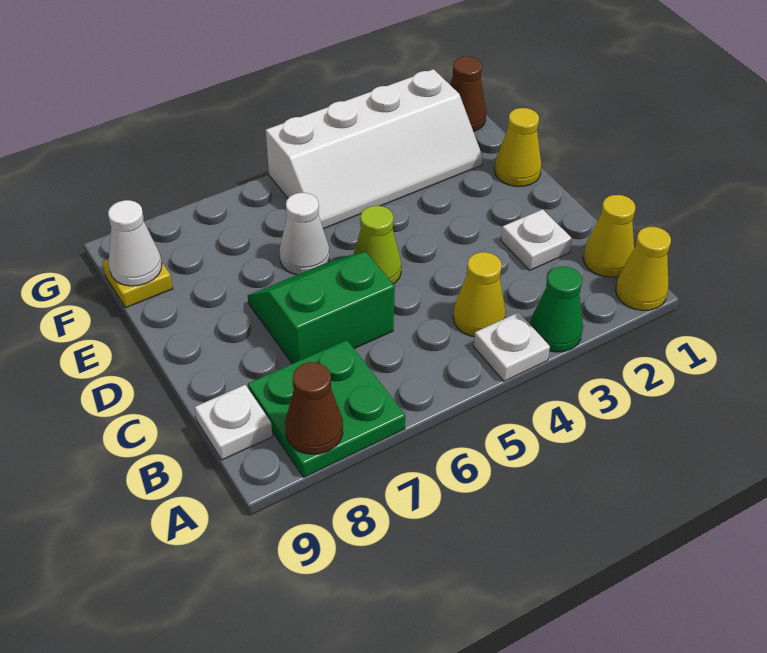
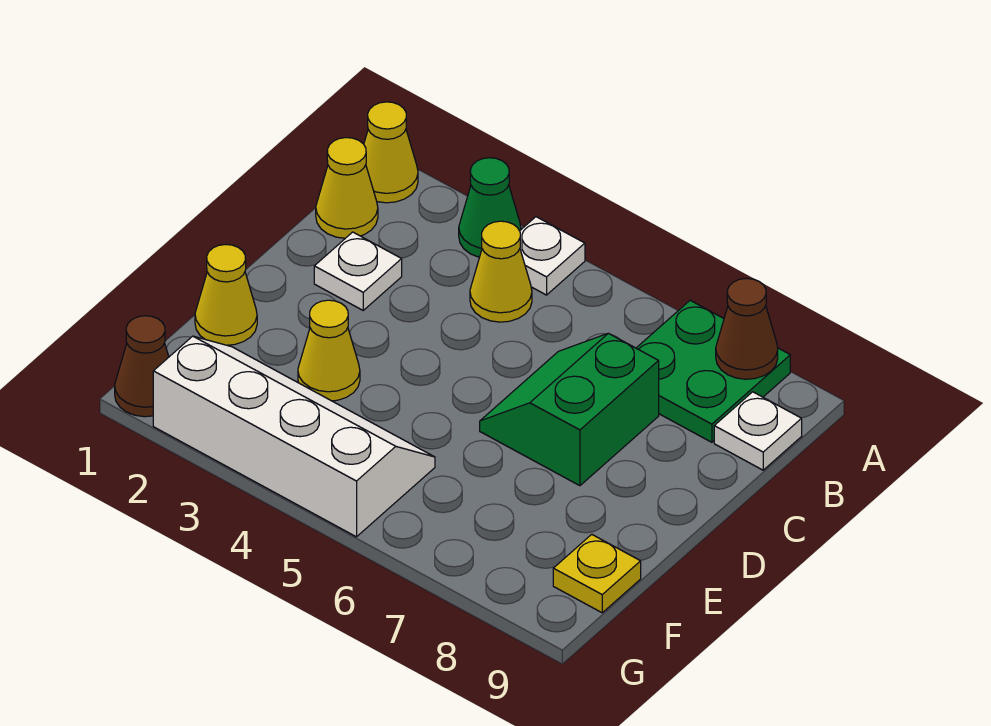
green 2x2 slope [248,252,395,364] -> green 2x2 slope turned to [480,333,659,486]
lime 1x1 cone [353,206,401,284] -> none
none -> yellow 1x1 cone [298,300,360,401]
white 1x1 cone [280,193,329,275] -> none
white 1x1 cone [108,200,162,286] -> none

